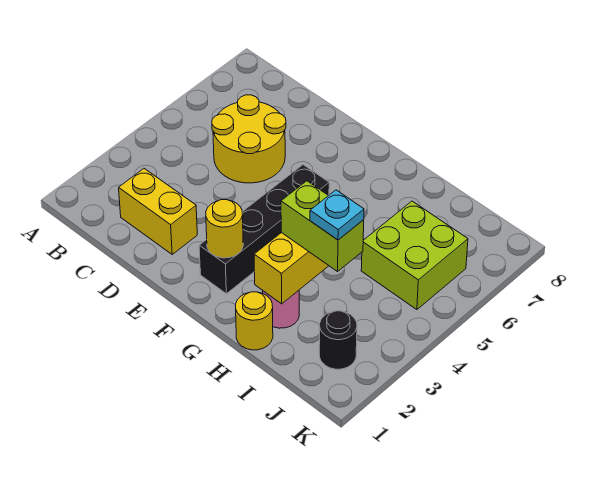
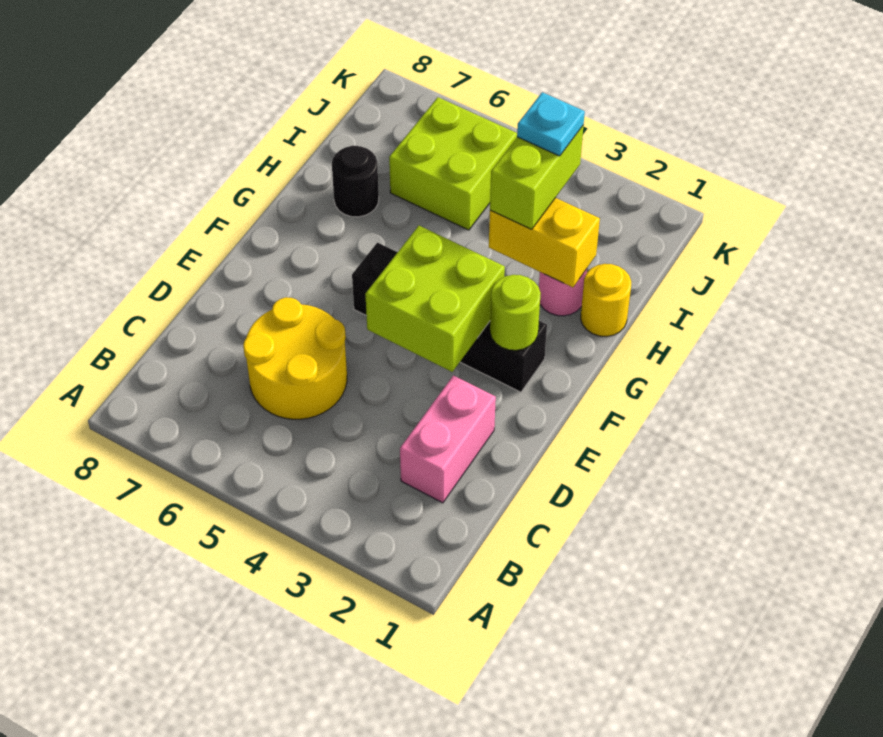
yellow 1x2 brick [119,169,197,254] -> pink 1x2 brick [400,375,496,503]
none -> lime 2x2 brick [365,226,505,372]
yellow 1x1 round brick [206,200,243,258] -> lime 1x1 round brick [490,275,541,350]
black 1x1 round brick [319,311,357,369] -> black 1x1 round brick moved to [332,146,379,217]

